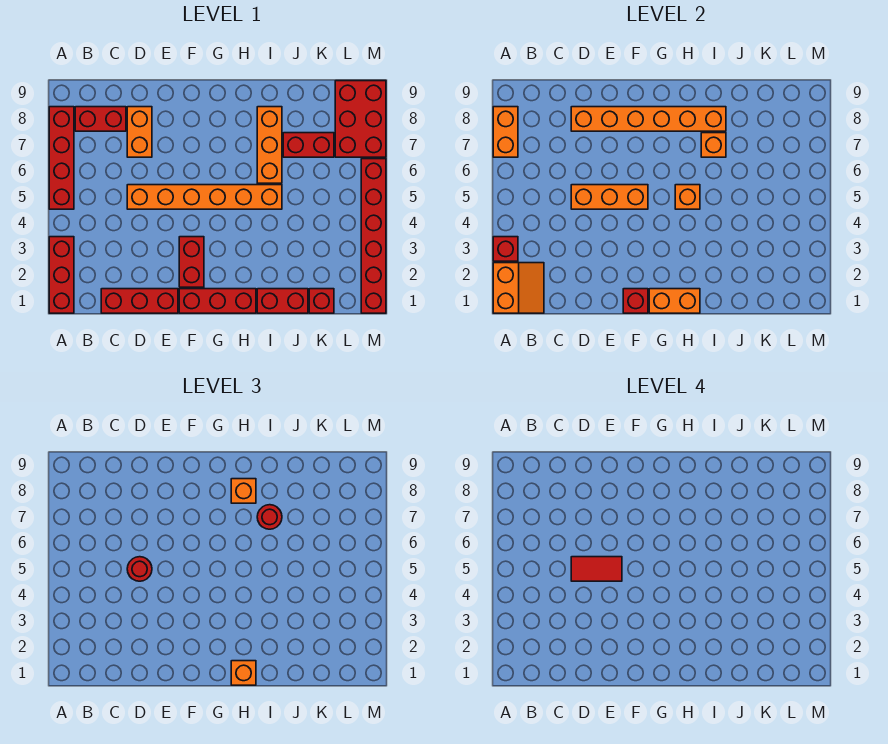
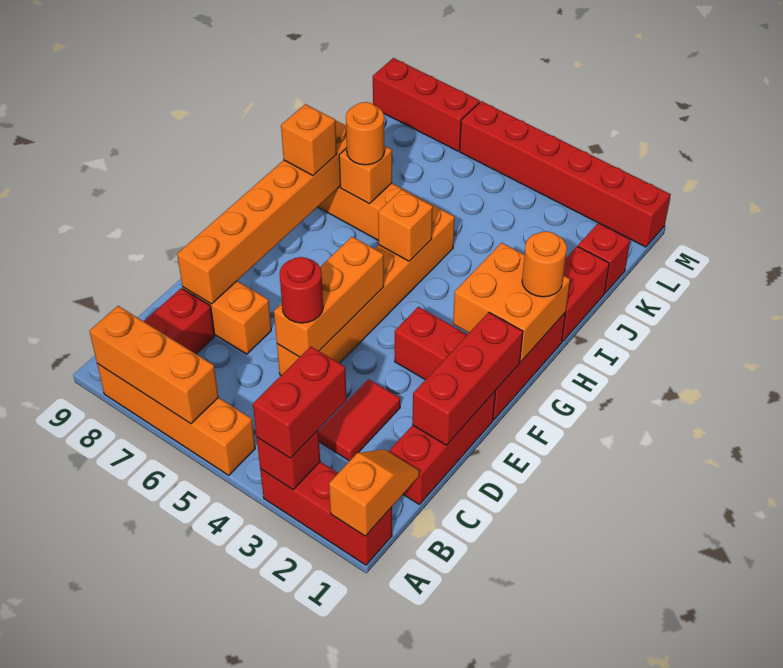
orange 2x2 slope [493,263,544,313] -> orange 1x2 slope [329,449,419,536]
red 1x4 brick [49,107,74,209] -> orange 1x4 brick [97,364,255,475]
orange 1x2 brick [493,107,518,157] -> orange 1x3 brick [89,306,218,424]
red 1x2 tile [571,557,622,581] -> red 1x2 tile moved to [318,379,400,461]
red 1x1 brick [623,289,648,313] -> red 1x3 brick [412,312,523,445]
orange 1x2 brick [649,289,700,313] -> orange 2x2 brick [453,243,570,362]
orange 1x1 brick [231,661,256,685] -> orange 1x1 round brick [522,231,567,297]
red 1x1 round brick [257,505,282,529] -> orange 1x1 round brick [346,102,384,165]
red 1x2 brick [283,133,334,157] -> red 1x2 brick moved to [253,347,347,458]
red 2x3 brick [335,81,386,157] -> red 1x3 brick [373,58,480,151]

